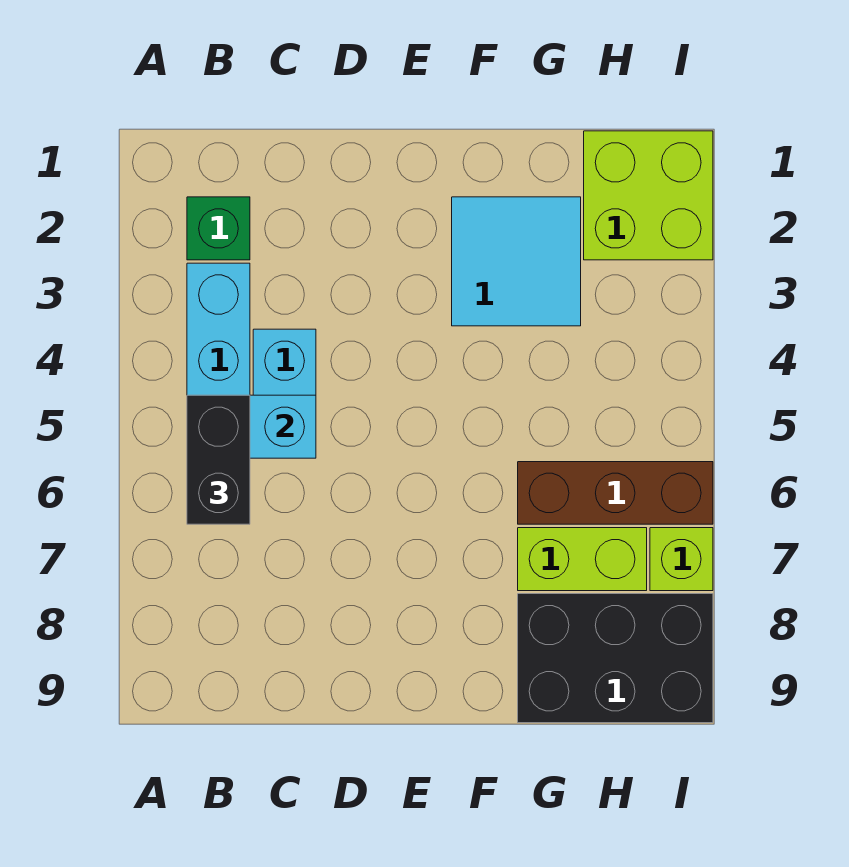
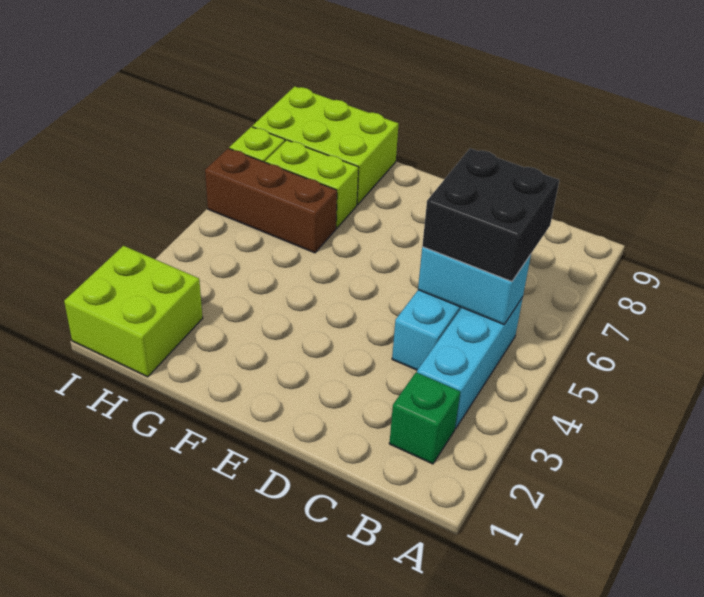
black 1x2 brick [187,395,250,524] -> black 2x2 brick [422,148,559,282]
cyan 2x2 tile [452,197,581,326] -> none
black 2x3 brick [518,594,713,723] -> lime 2x3 brick [252,86,398,205]

